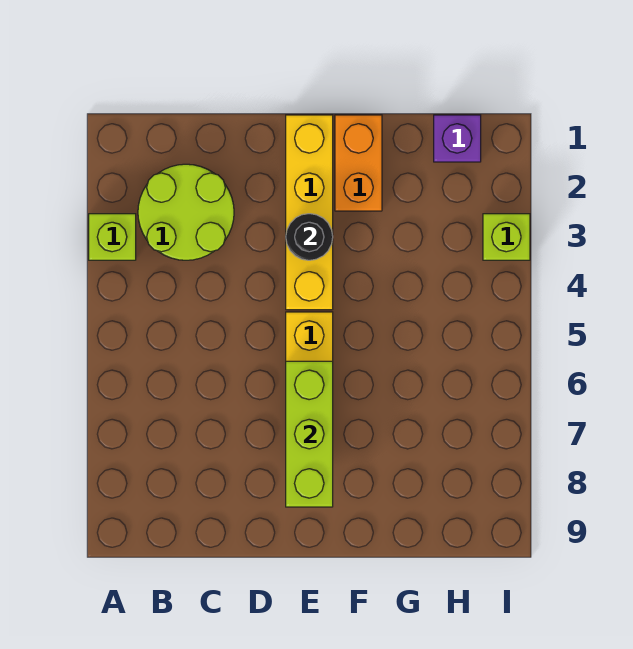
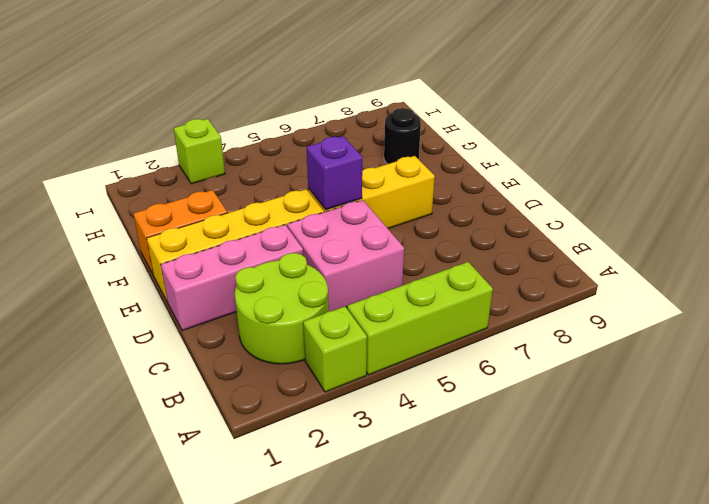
none -> pink 2x2 brick [287,200,404,311]
none -> pink 1x3 brick [161,225,303,331]
black 1x1 round brick [286,214,333,260] -> black 1x1 round brick moved to [384,108,421,164]
lime 1x3 brick [286,361,333,507] -> lime 1x3 brick moved to [347,262,493,375]
purple 1x1 brick [434,115,481,162] -> purple 1x1 brick moved to [307,136,362,210]

